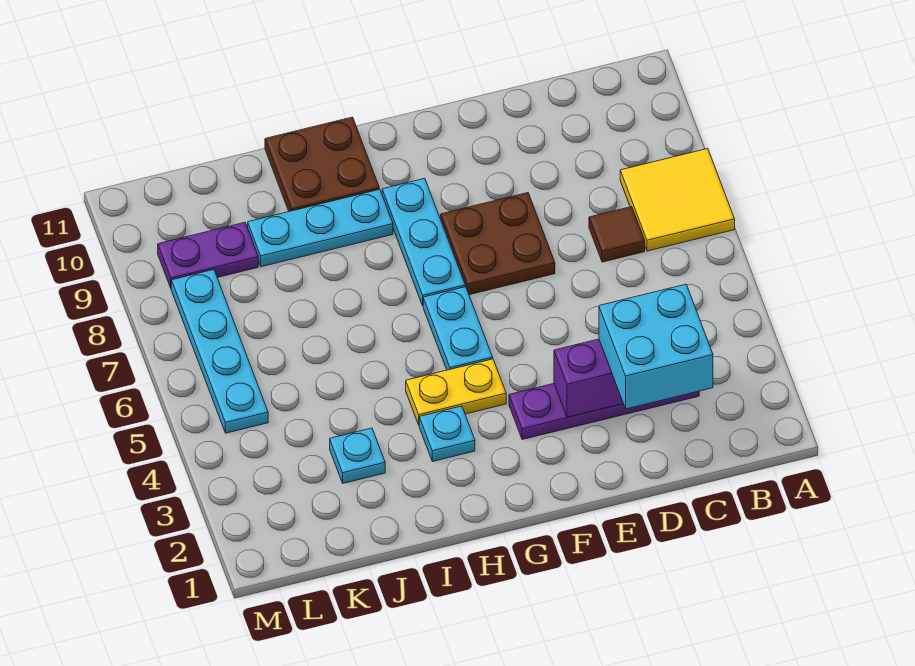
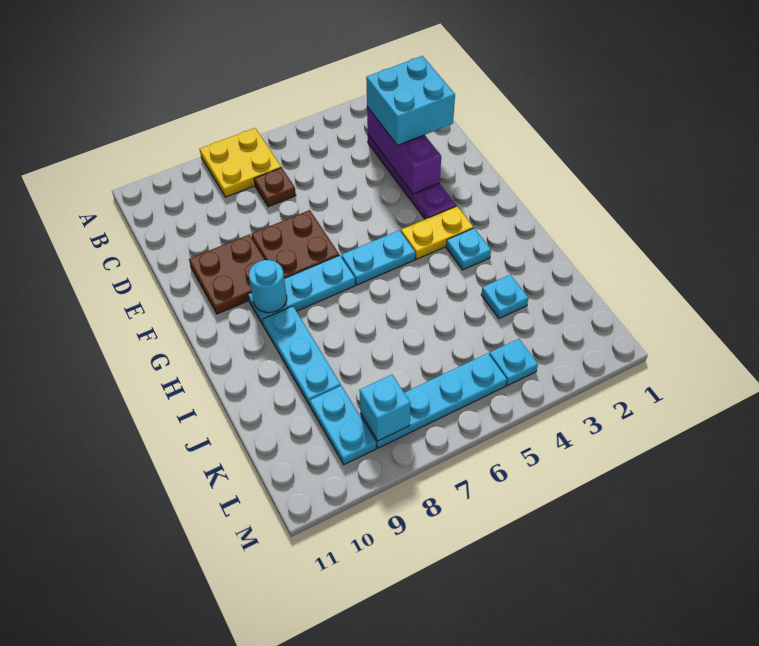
yellow 2x2 tile [620,149,735,251] -> yellow 2x2 plate [200,128,281,197]
brown 1x1 tile [589,207,645,262] -> brown 1x1 plate [254,168,296,207]
yellow 1x2 plate [406,359,506,425] -> yellow 1x2 plate turned to [401,206,473,259]
none -> cyan 1x1 round brick [249,260,287,313]
brown 2x2 plate [265,117,379,211] -> brown 2x2 plate moved to [189,234,265,314]
purple 1x2 plate [158,222,258,288] -> cyan 1x2 plate [310,386,376,465]
none -> cyan 1x1 plate [489,339,538,386]
none -> cyan 1x1 brick [359,375,411,441]

